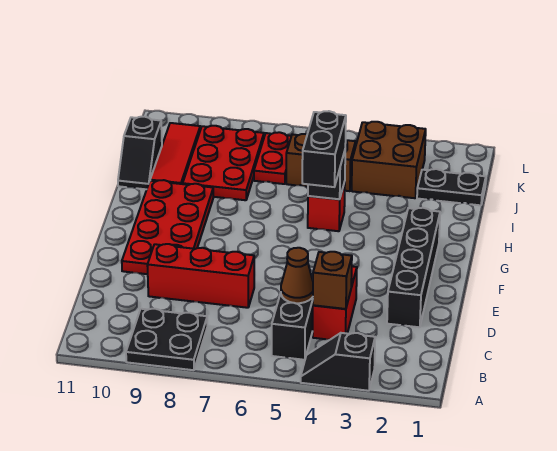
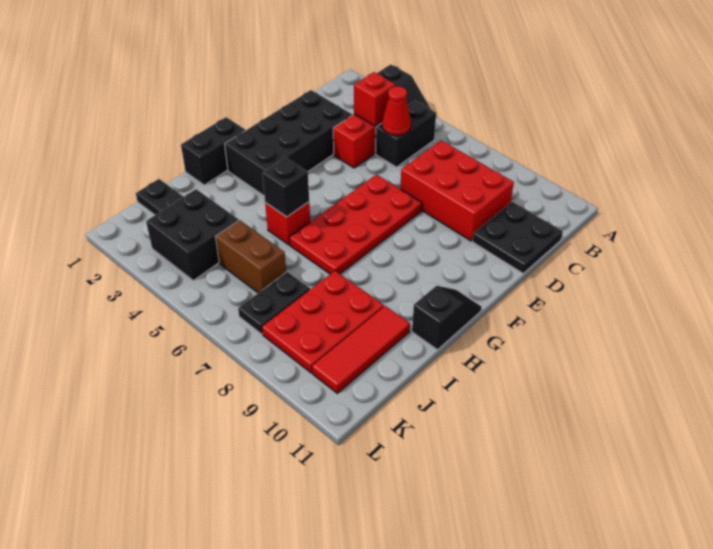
black 2x2 plate [126,309,207,370] -> black 2x2 plate moved to [473,202,563,273]
brown 1x1 brick [313,252,352,309] -> red 1x1 brick [354,72,395,126]
brown 1x1 cone [281,248,313,303] -> red 1x1 cone [382,86,411,135]
black 1x4 brick [387,208,440,327] -> black 2x4 brick [225,90,352,196]
red 1x3 brick [147,244,254,308] -> red 2x3 brick [400,140,514,241]
red 2x4 plate [122,180,213,274] -> red 2x4 plate moved to [289,175,422,274]
black 1x2 brick [302,111,346,187] -> black 1x2 brick moved to [181,117,245,185]
black 1x2 slope [118,117,162,189] -> black 1x2 slope moved to [412,286,481,350]
brown 2x2 brick [352,122,426,198] -> black 2x2 brick [146,189,239,281]
red 1x2 plate [254,132,291,184] -> black 1x2 plate [238,272,310,334]

